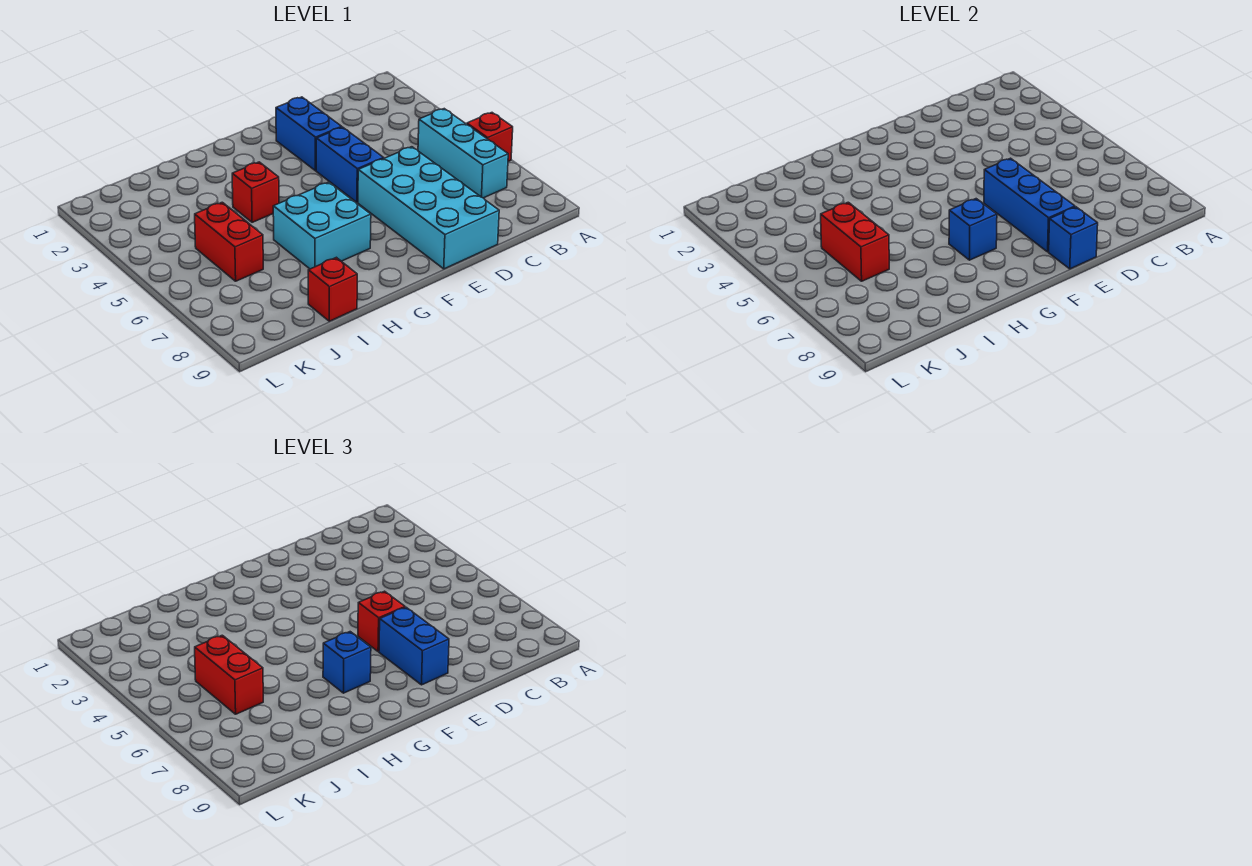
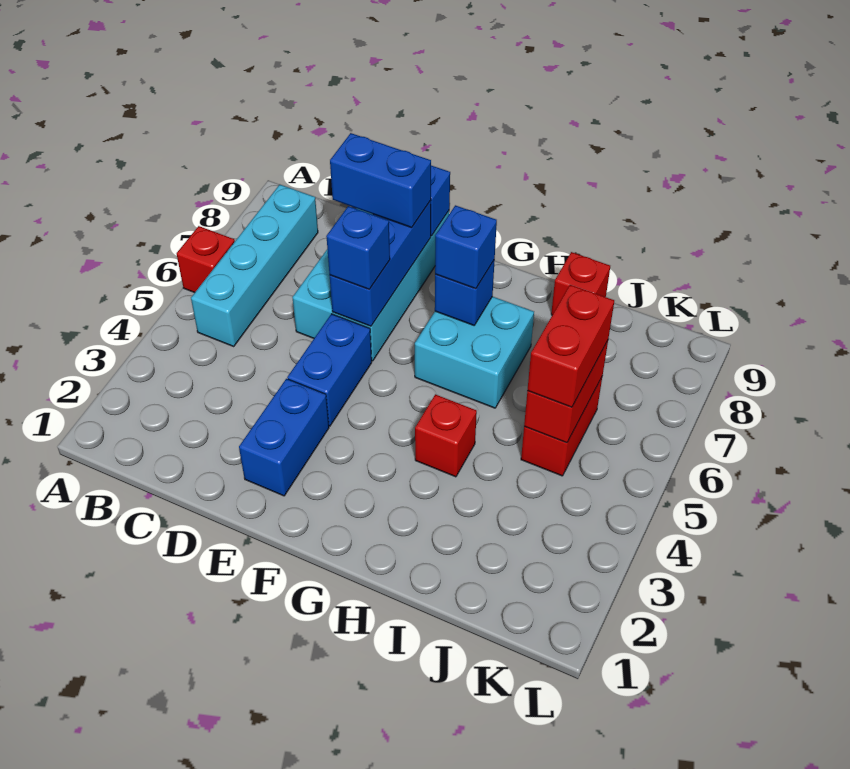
cyan 1x3 brick [418,109,508,198] -> cyan 1x4 brick [191,185,318,346]
red 1x1 brick [358,591,405,652] -> blue 1x1 brick [326,206,390,289]
blue 1x2 brick [379,607,449,685] -> blue 1x2 brick turned to [330,133,431,228]

